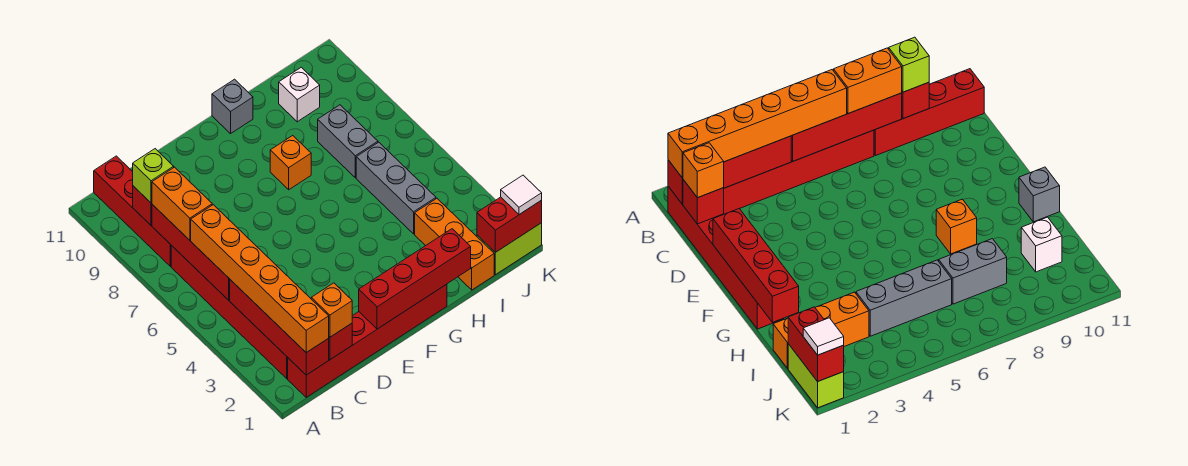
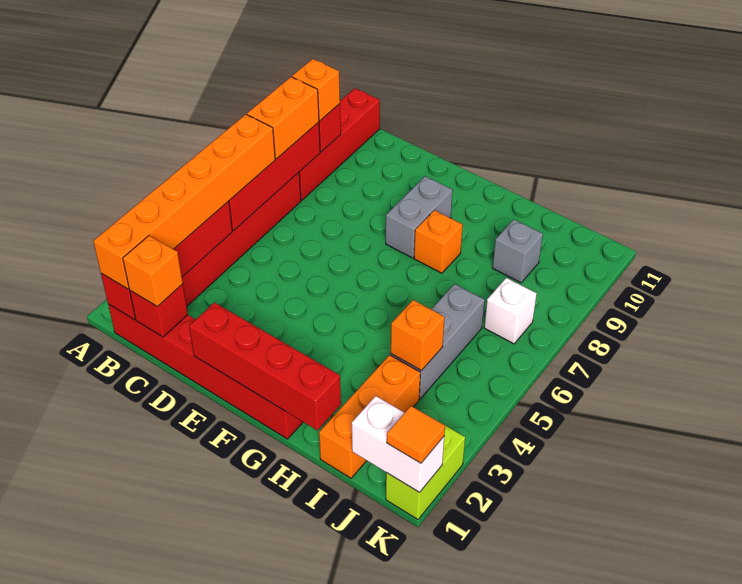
lime 1x1 brick [133,149,174,203] -> orange 1x1 brick [292,59,340,121]
grey 1x1 brick [212,79,253,134] -> grey 1x1 brick moved to [493,220,543,283]
none -> orange 1x1 brick [391,300,445,371]
grey 1x2 brick [318,105,378,178] -> grey 1x2 brick moved to [386,176,453,258]
white 1x1 brick [279,67,320,122] -> white 1x1 brick moved to [484,278,537,344]
lime 1x2 brick [477,223,542,275] -> lime 1x2 brick turned to [386,426,465,519]
red 1x2 brick [477,197,542,252] -> white 1x2 brick [352,396,444,492]
white 1x1 tile [501,175,542,215] -> orange 1x1 tile [387,406,445,463]

